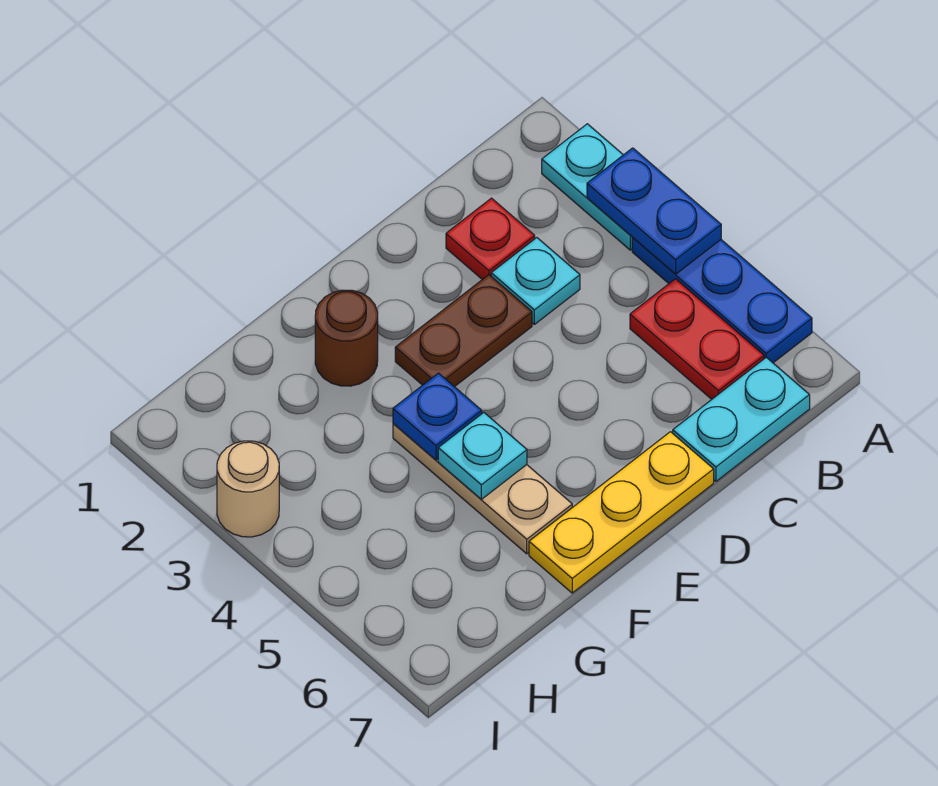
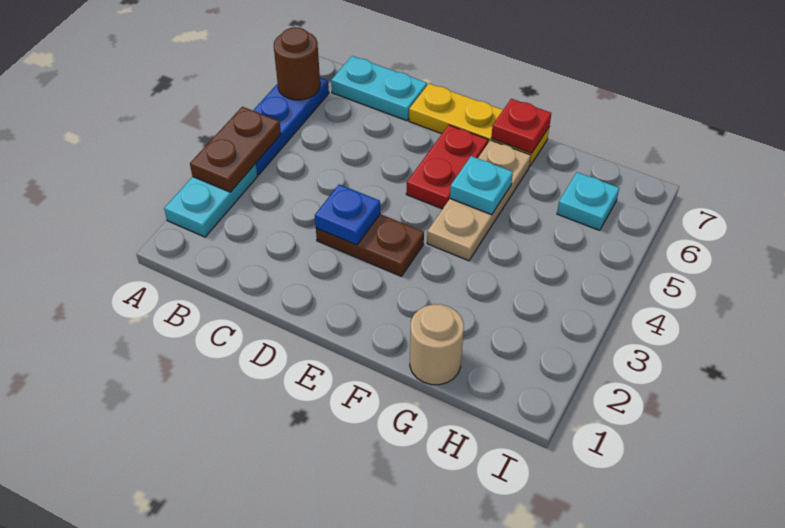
blue 1x2 plate [587,148,721,274] -> brown 1x2 plate [190,107,281,192]
red 1x2 plate [630,279,764,399] -> red 1x2 plate moved to [406,125,488,209]
red 1x1 plate [446,198,535,279] -> red 1x1 plate moved to [491,99,551,153]
cyan 1x1 plate [491,238,580,324] -> cyan 1x1 plate moved to [557,172,619,230]
brown 1x1 round brick [315,290,378,386] -> brown 1x1 round brick moved to [274,27,320,100]
blue 1x1 plate [393,373,482,460] -> blue 1x1 plate moved to [315,184,380,245]
tan 1x1 round brick [217,441,279,537] -> tan 1x1 round brick moved to [410,304,464,385]

